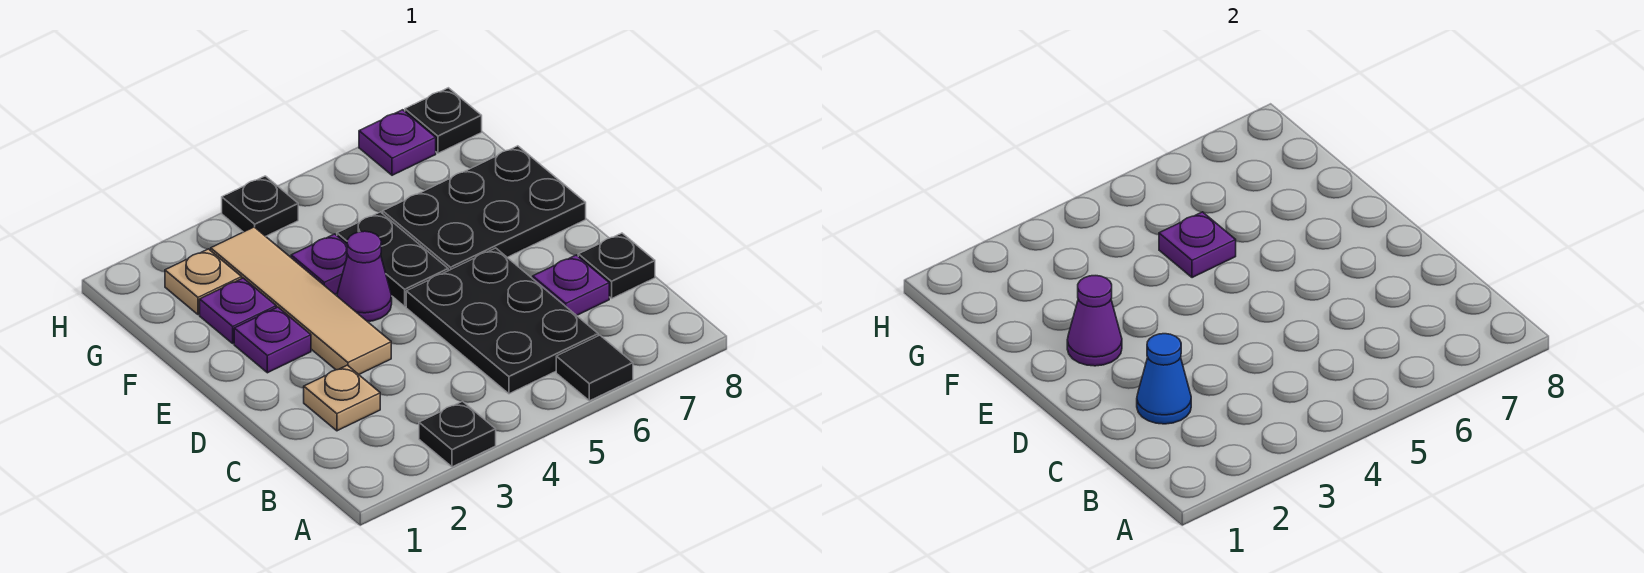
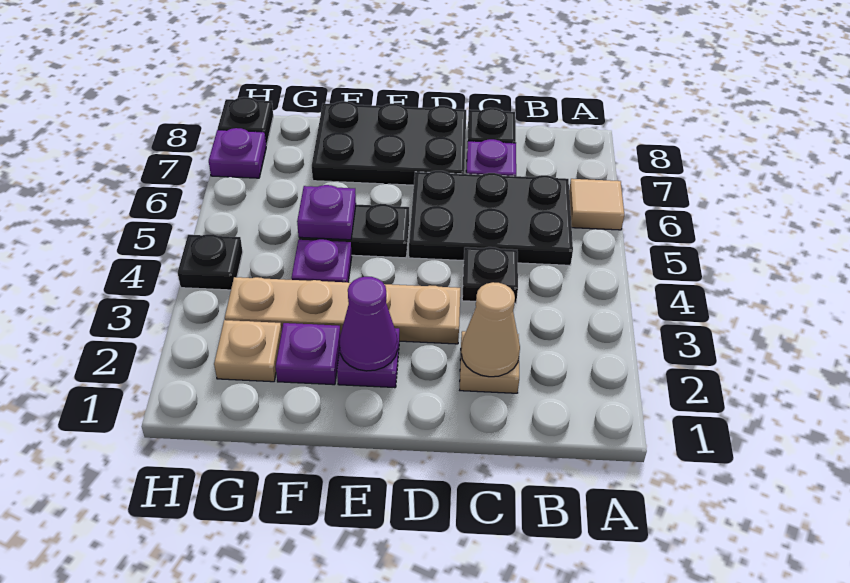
black 1x1 plate [419,401,496,467] -> black 1x1 plate moved to [462,247,518,303]
black 1x1 tile [556,335,633,401] -> tan 1x1 tile [569,179,624,230]
blue 1x1 cone [1137,334,1191,424] -> tan 1x1 cone [461,282,520,377]
tan 1x4 tile [211,227,391,374] -> tan 1x4 plate [225,277,460,344]
purple 1x1 cone [337,231,392,322] -> none
black 2x3 plate [383,146,586,271] -> black 2x3 plate turned to [312,101,466,185]

